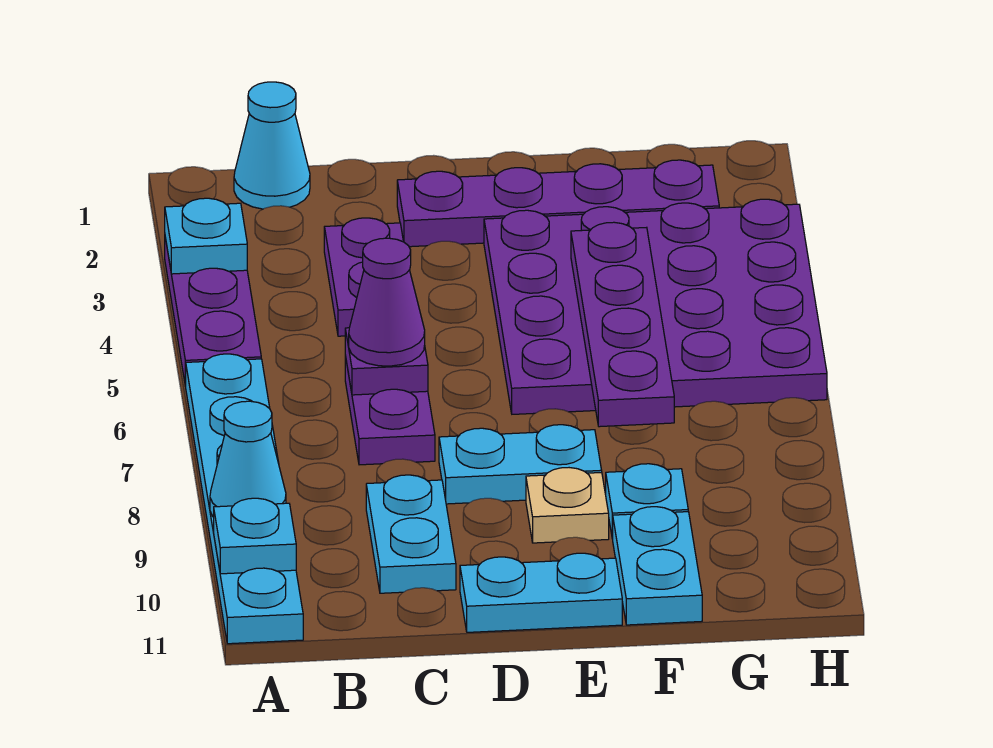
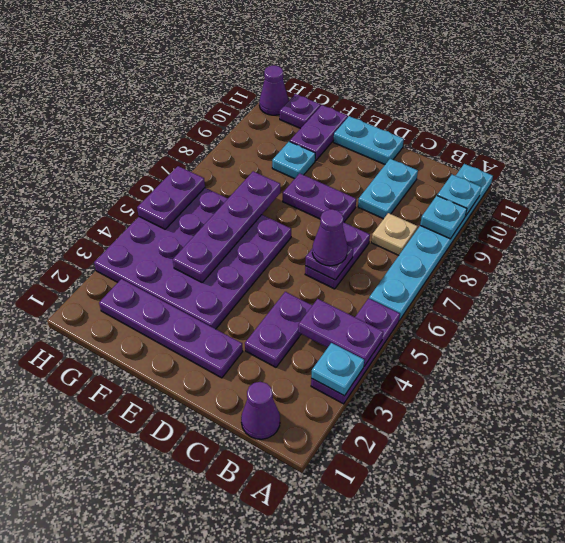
none -> purple 1x2 plate [298,299,383,366]
cyan 1x1 cone [210,401,286,517] -> cyan 1x1 plate [420,196,467,239]
cyan 1x1 cone [234,82,310,209] -> purple 1x1 cone [241,382,280,439]
cyan 1x2 plate [439,425,602,504] -> purple 1x2 plate [283,173,356,222]
tan 1x1 plate [526,468,609,543] -> tan 1x1 plate moved to [371,213,418,255]
cyan 1x2 plate [613,507,702,625] -> purple 1x2 plate [290,105,348,161]
none -> purple 1x1 plate [280,94,321,129]
none -> purple 1x2 plate [137,166,205,229]
none -> purple 1x1 cone [259,65,289,115]

